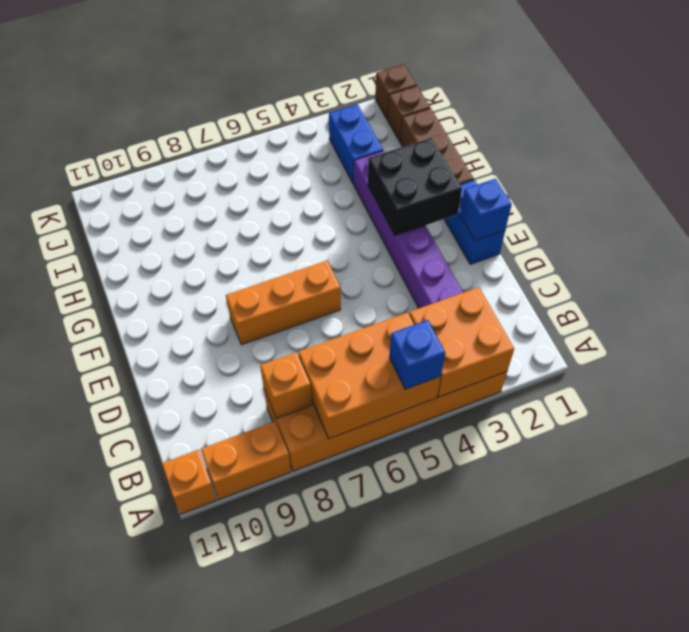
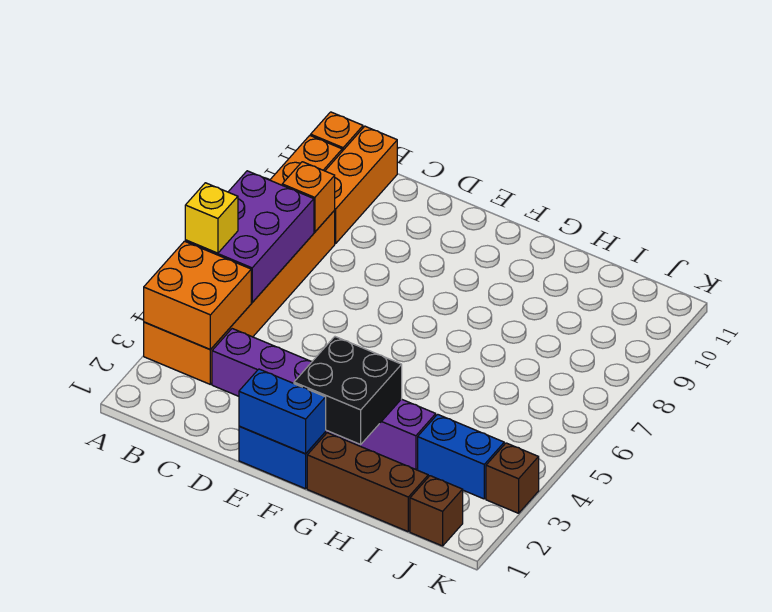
orange 2x3 brick [298,313,441,439] -> purple 2x3 brick [185,171,314,302]
blue 1x1 brick [389,320,445,389] -> yellow 1x1 brick [185,183,238,253]
blue 1x1 brick [460,179,512,241] -> blue 1x2 brick [239,369,326,454]
orange 1x3 brick [226,261,341,345] -> orange 1x3 brick moved to [325,126,397,244]
brown 1x1 brick [375,64,417,120] -> brown 1x1 brick moved to [486,443,539,513]

